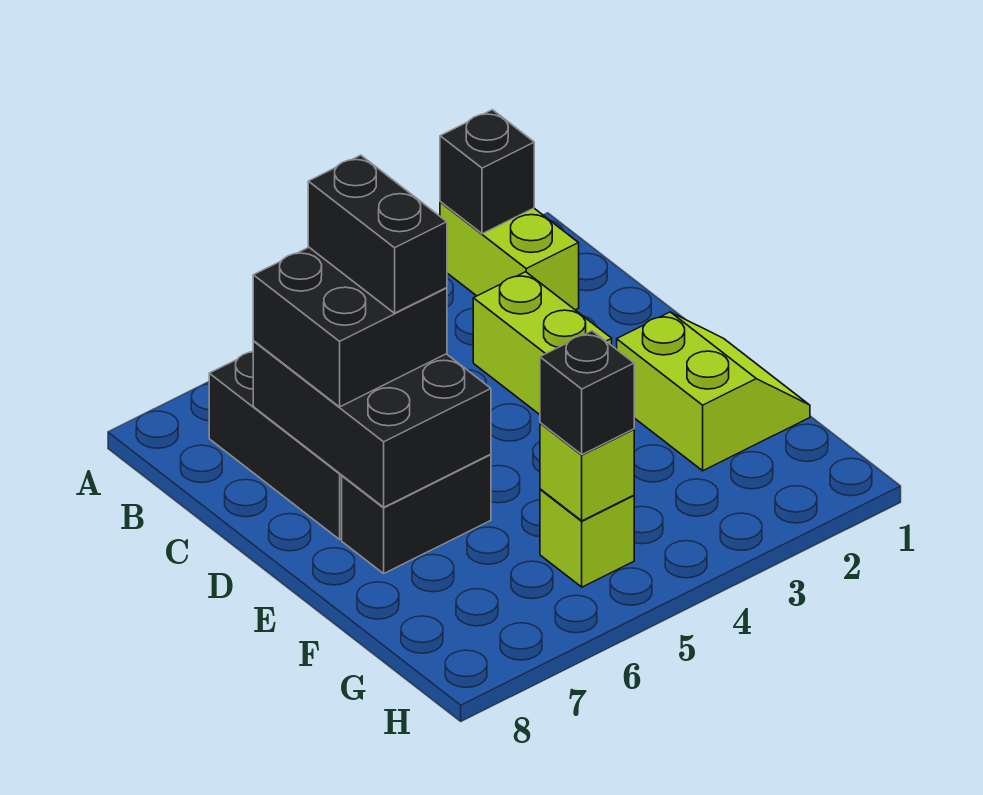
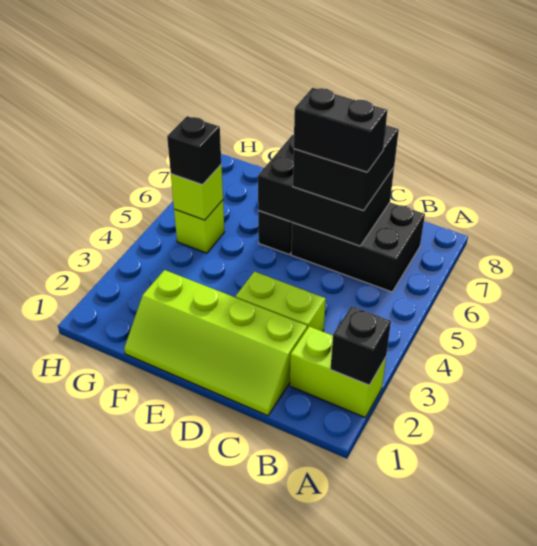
lime 2x2 slope [617,312,810,471] -> lime 2x4 slope [124,270,307,416]

